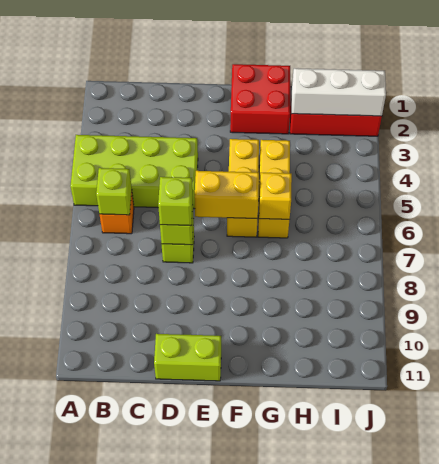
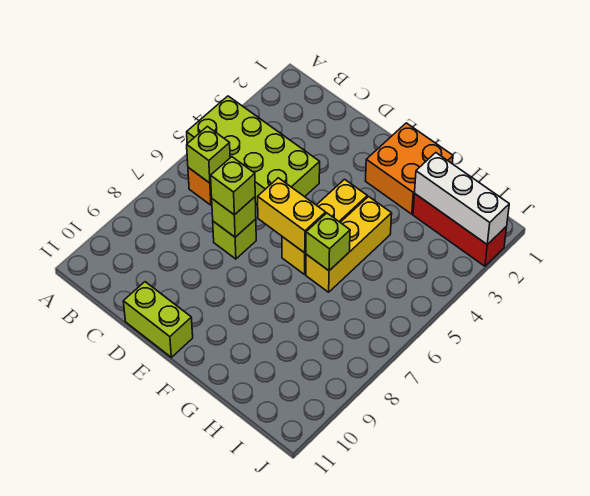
red 2x2 brick [230,64,290,134] -> orange 2x2 brick [366,123,453,214]
yellow 1x1 brick [259,173,292,219] -> lime 1x1 brick [306,213,350,271]

